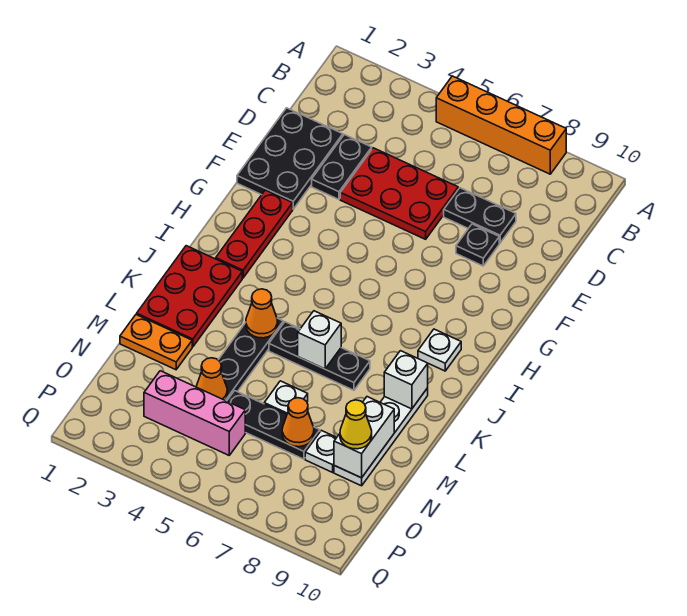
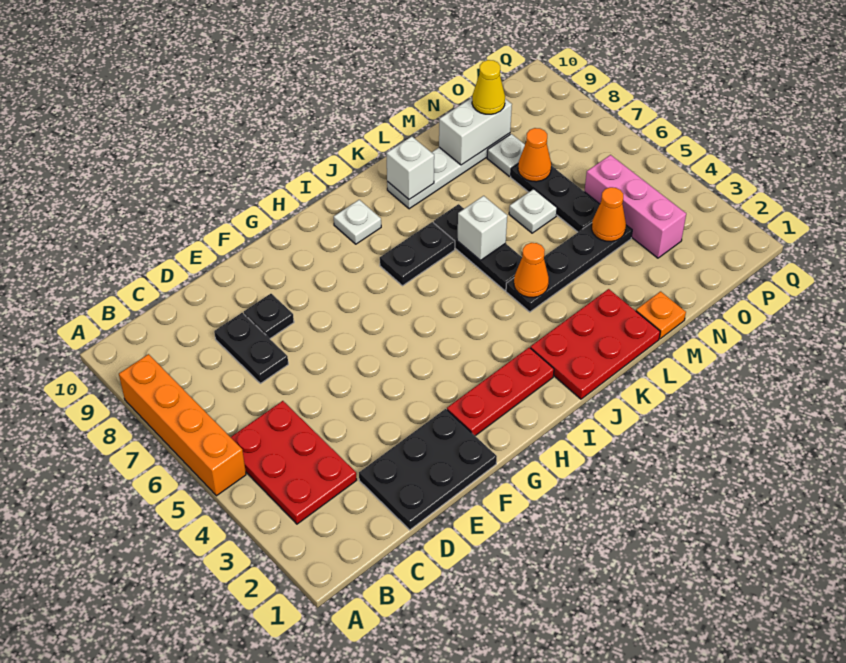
black 1x2 plate [312,135,372,199] -> black 1x2 plate moved to [380,222,455,286]
red 2x3 plate [340,148,458,239] -> red 2x3 plate moved to [231,401,357,524]
orange 1x2 plate [120,314,192,370] -> orange 1x1 plate [636,291,686,339]

